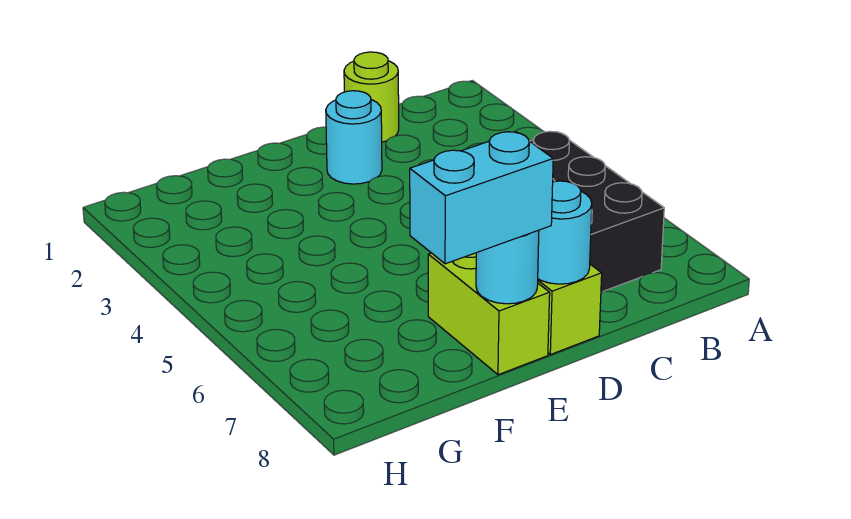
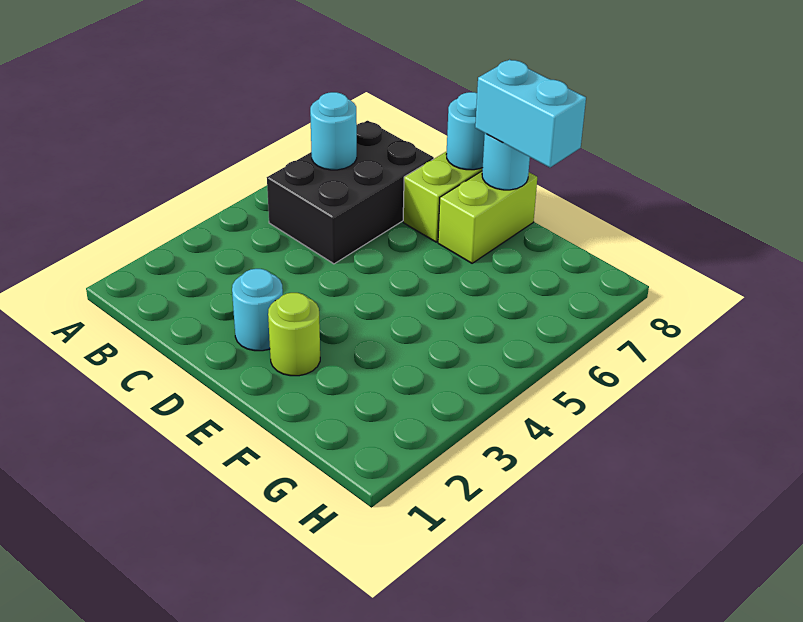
none -> cyan 1x1 round brick [310,92,357,170]
lime 1x1 round brick [344,52,399,142] -> lime 1x1 round brick moved to [268,293,320,376]

